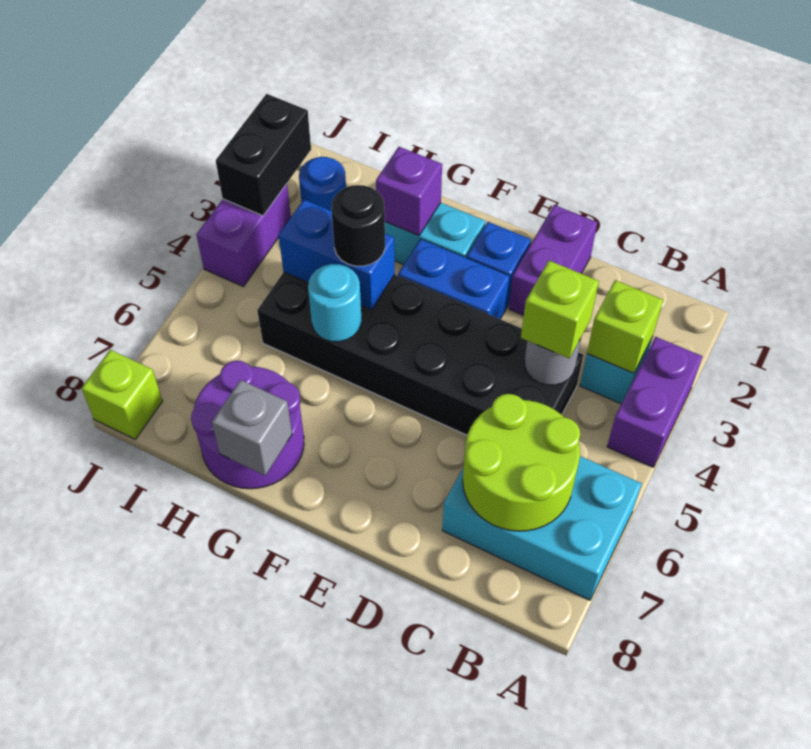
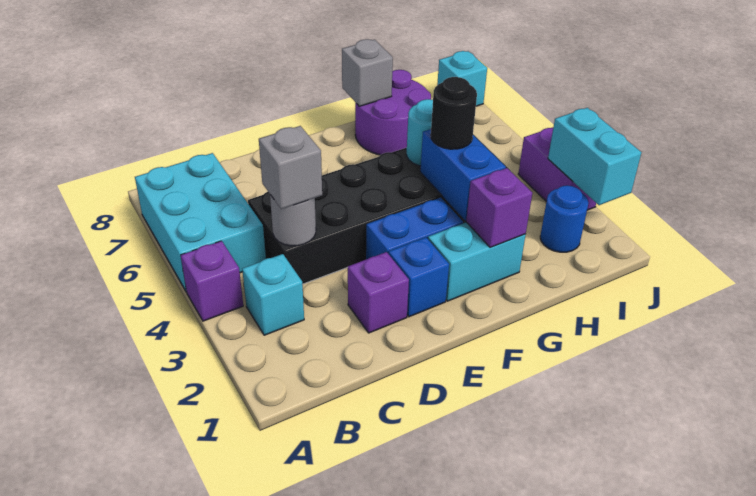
purple 1x2 brick [607,337,703,467] -> purple 1x1 brick [181,241,243,321]
cyan 2x3 brick [442,456,642,600] -> cyan 2x3 brick turned to [135,153,266,292]
lime 1x1 brick [587,280,663,373] -> none
lime 2x2 round brick [463,394,580,531] -> none
lime 1x1 brick [521,261,599,359] -> grey 1x1 brick [259,126,322,209]
purple 1x2 brick [509,205,597,315] -> purple 1x1 brick [348,252,409,333]
blue 1x2 brick [279,200,395,310] -> blue 1x2 brick turned to [420,129,506,221]
black 1x2 brick [216,94,311,216] -> cyan 1x2 brick [548,108,641,205]
lime 1x1 brick [82,350,162,439] -> cyan 1x1 brick [437,51,487,106]

